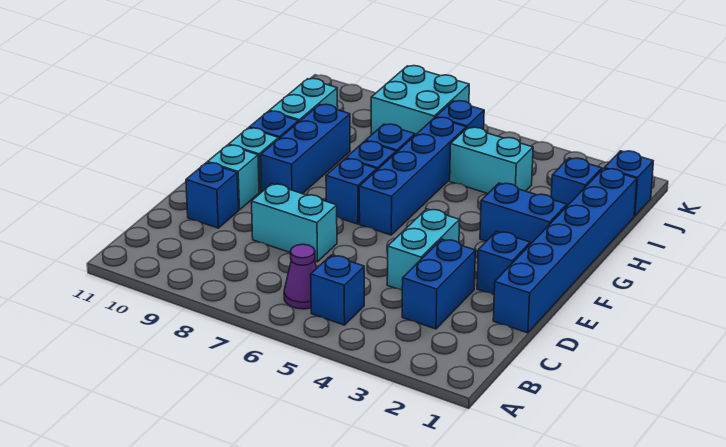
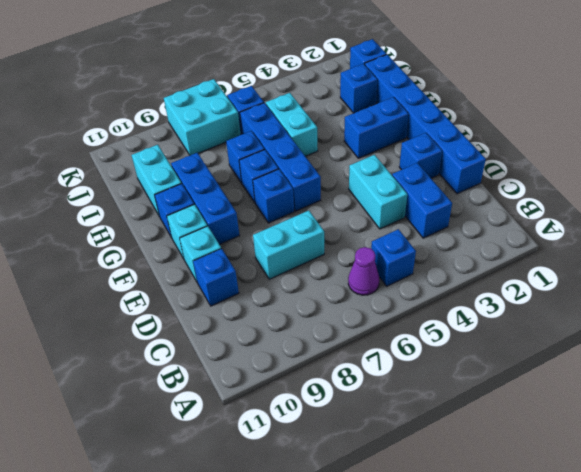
cyan 1x2 brick [450,127,533,194] -> cyan 1x2 brick turned to [266,93,318,156]

